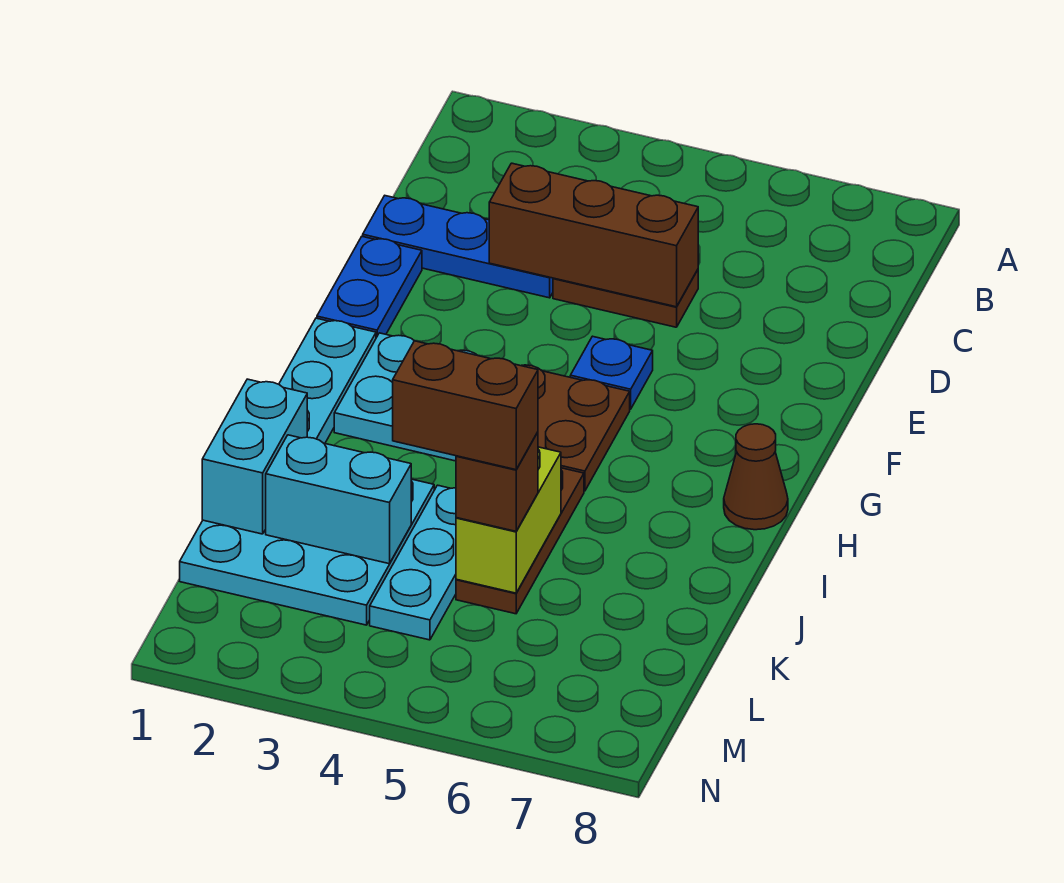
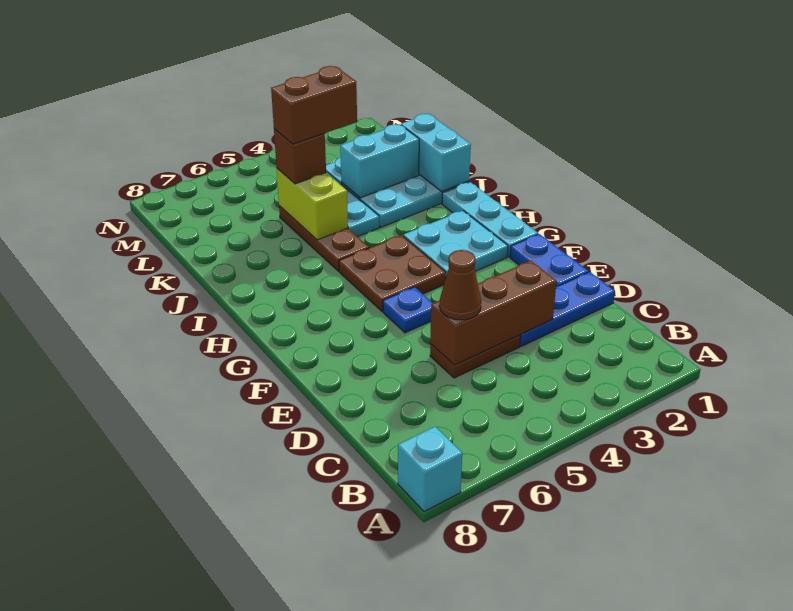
none -> cyan 1x1 brick [398,427,462,512]
brown 1x1 cone [724,424,788,530] -> brown 1x1 cone moved to [439,250,481,320]

